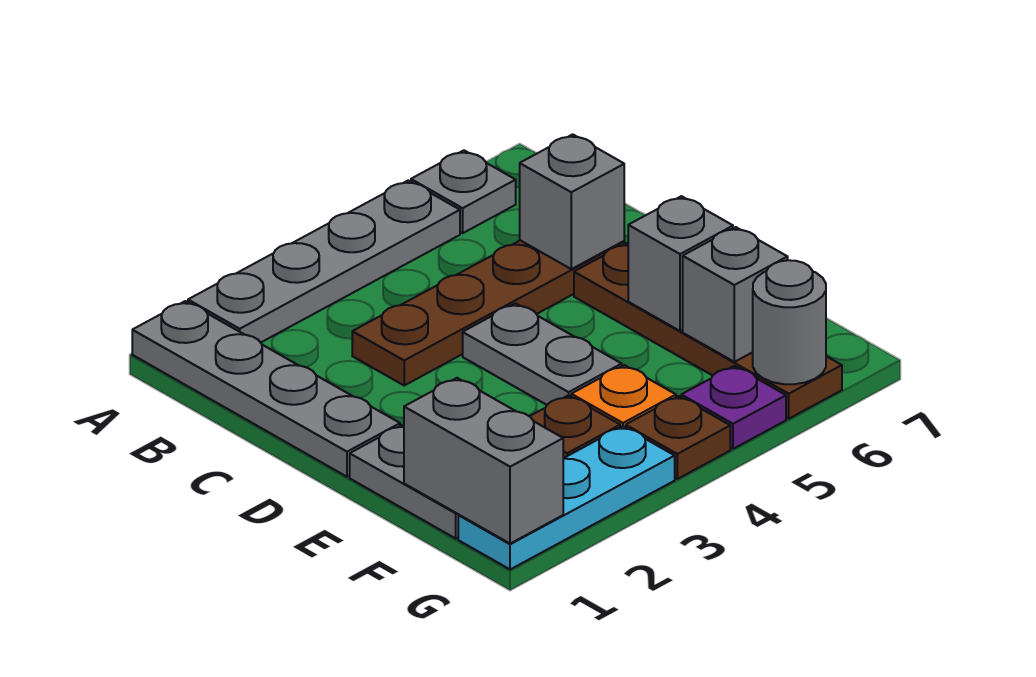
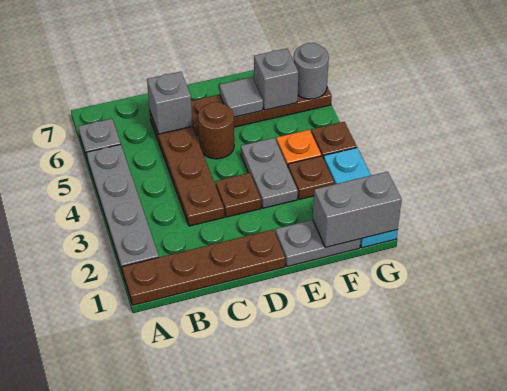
grey 1x4 plate [132,301,400,477] -> brown 1x4 plate [122,229,285,305]
none -> brown 1x1 plate [215,173,261,217]
grey 1x2 plate [463,303,622,405] -> grey 1x2 plate turned to [241,138,298,208]
none -> brown 1x1 round brick [198,102,234,159]
grey 1x1 brick [628,196,733,331] -> grey 1x1 tile [219,77,263,117]
purple 1x1 plate [681,366,786,449] -> none

